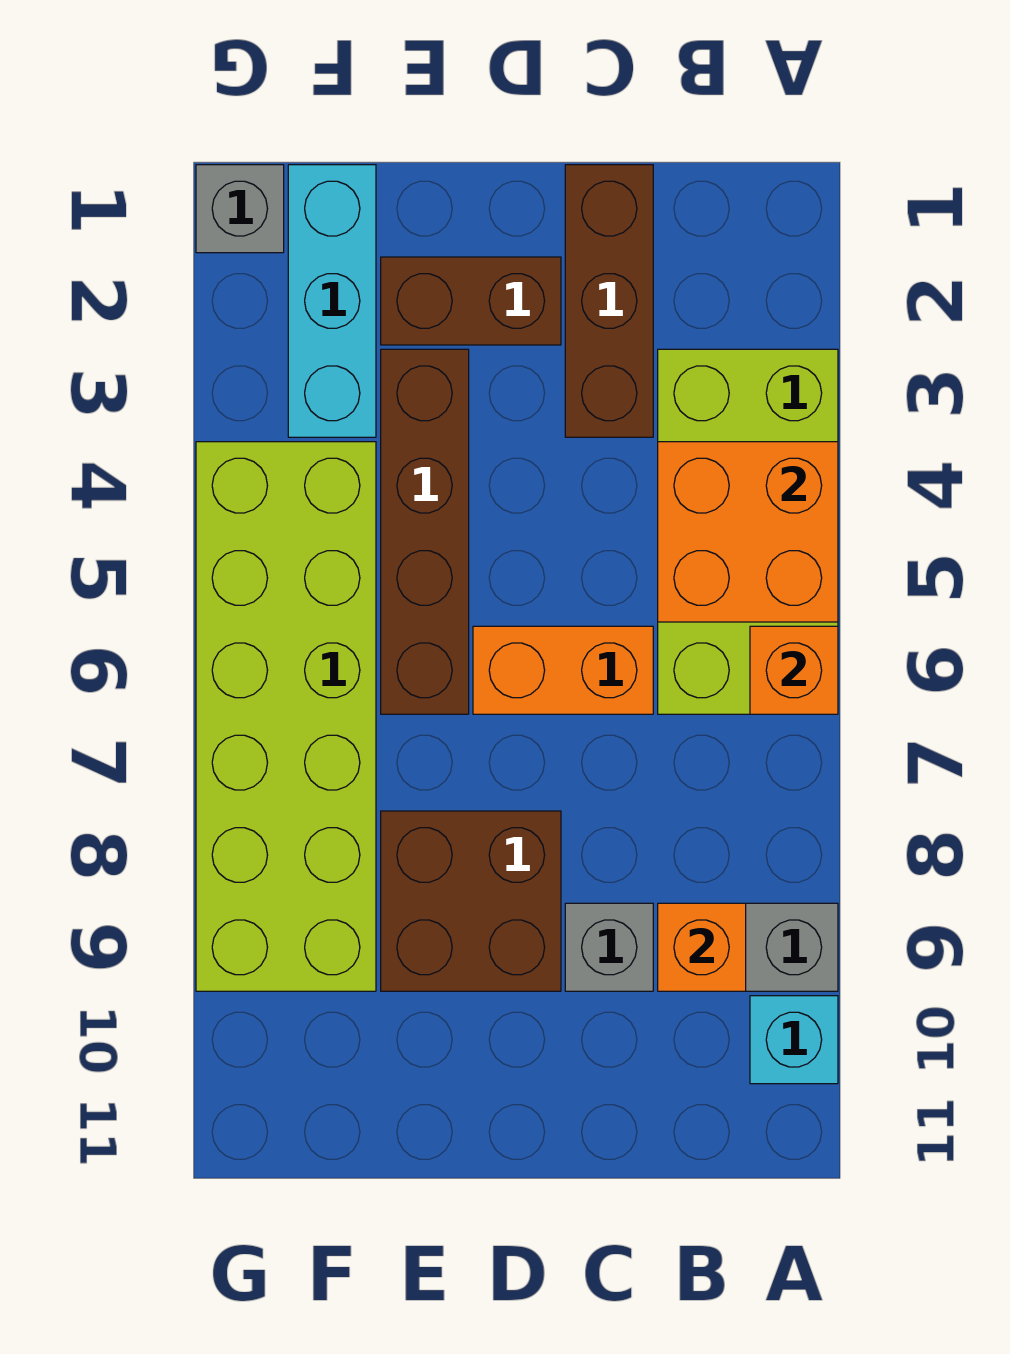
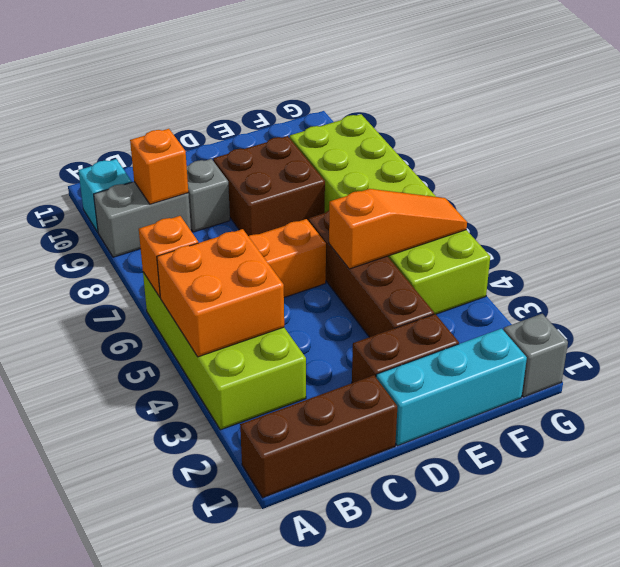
brown 1x3 brick [565,165,653,437] -> brown 1x3 brick turned to [240,375,397,498]
none -> orange 1x3 slope [329,189,467,269]
cyan 1x3 brick [288,165,376,437] -> cyan 1x3 brick turned to [376,329,527,446]

